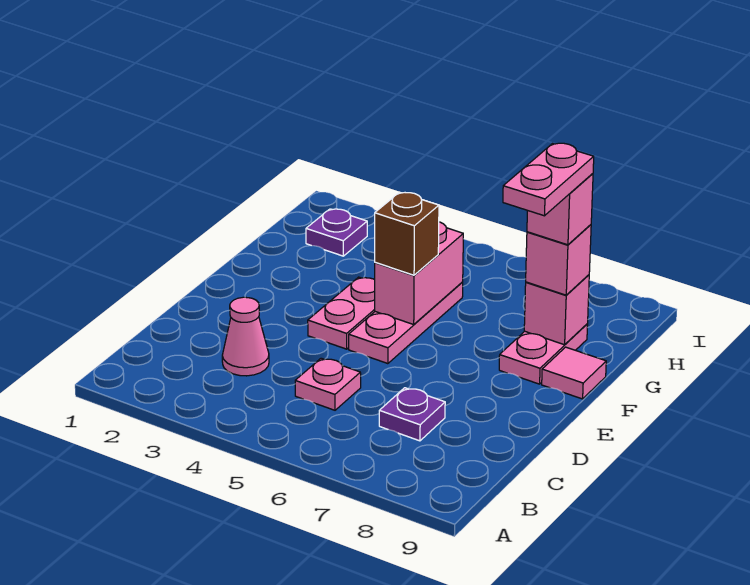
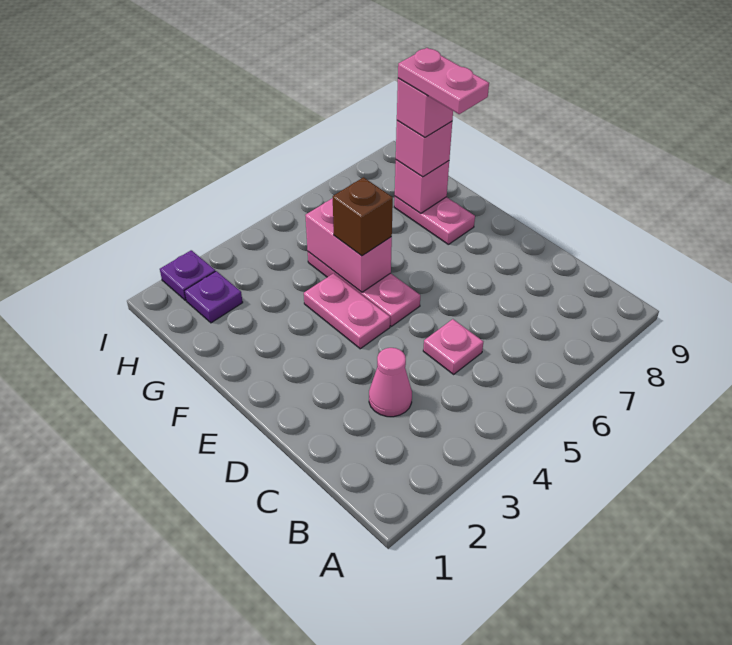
purple 1x1 plate [379,388,445,441] -> purple 1x1 plate moved to [160,250,215,300]
pink 1x1 tile [542,347,606,399] -> none

